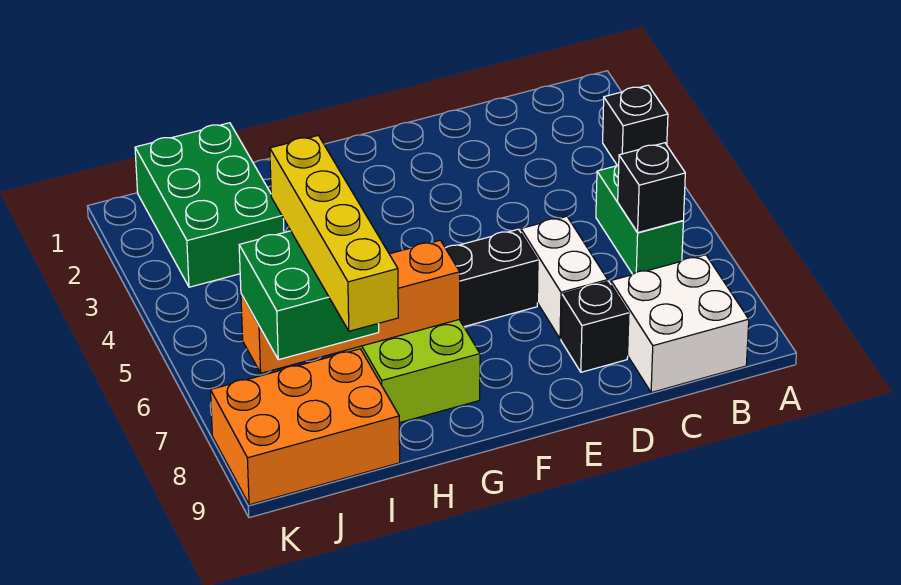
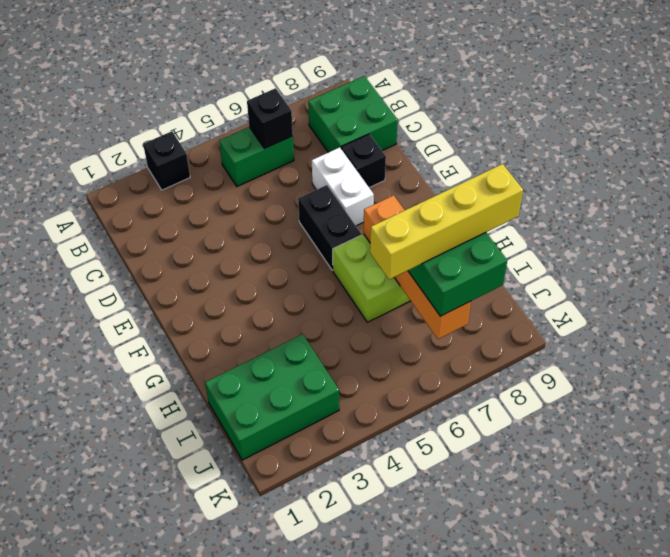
white 2x2 brick [611,255,749,393] -> green 2x2 brick [308,76,398,152]
white 1x2 brick [521,216,608,339] -> white 1x2 brick turned to [312,147,374,226]
orange 2x3 brick [210,349,400,505] -> none

